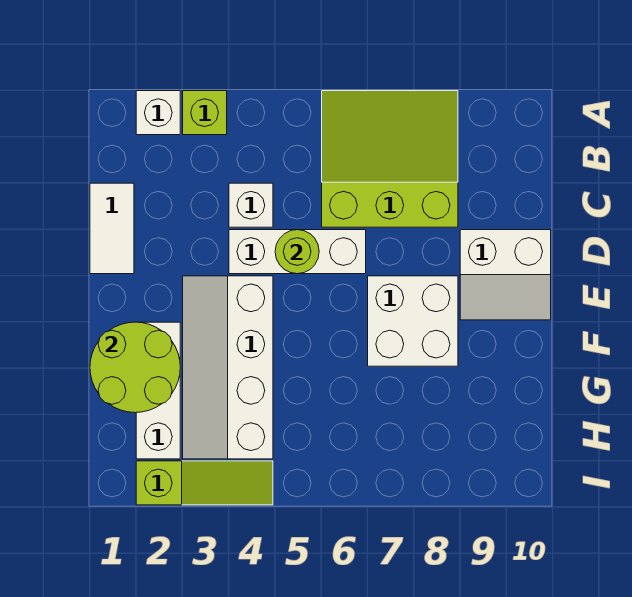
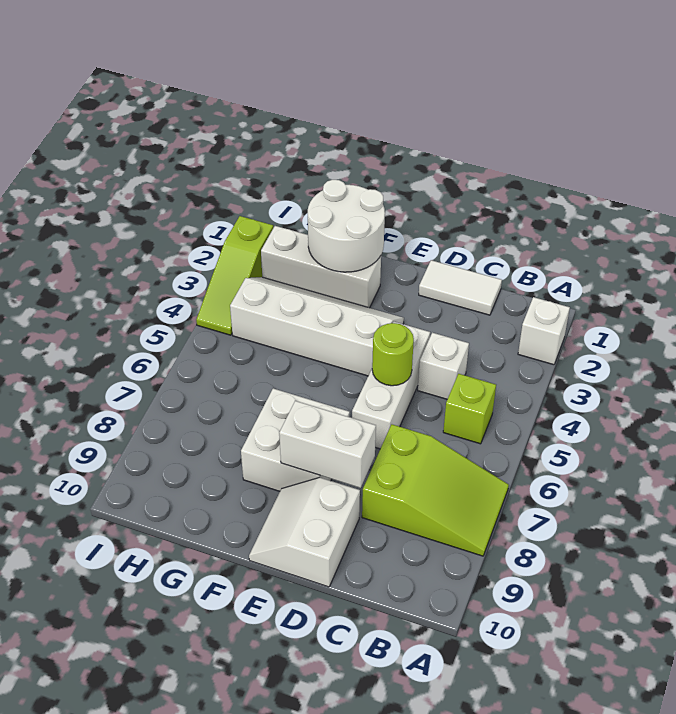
lime 1x1 brick [183,91,227,135] -> lime 1x1 brick moved to [443,374,496,444]
lime 3x3 slope [322,91,458,227] -> lime 2x3 slope [362,424,509,556]
none -> white 1x2 brick [279,401,376,488]
lime 2x2 round brick [90,322,180,413] -> white 2x2 round brick [308,180,385,272]

